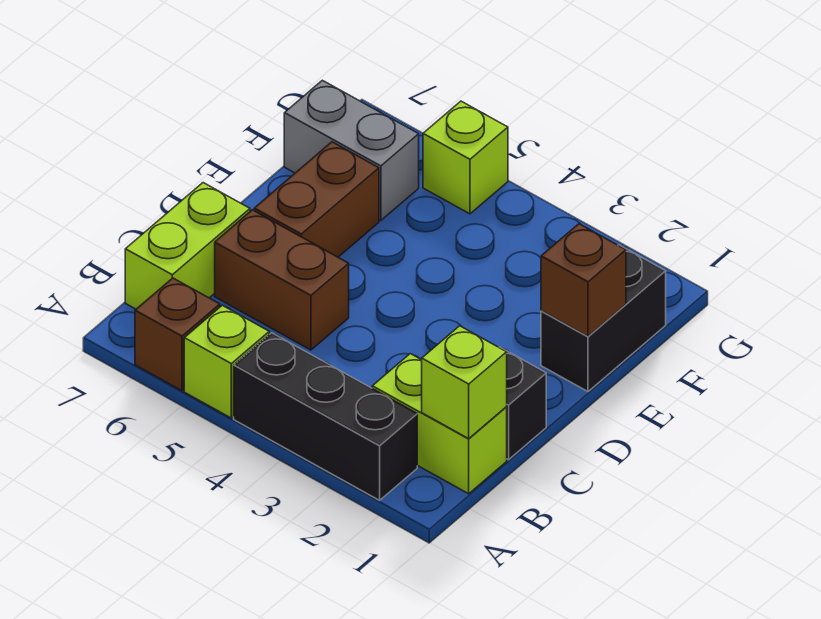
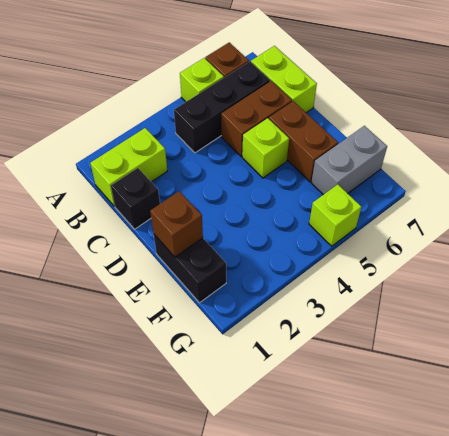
black 1x3 brick [234,333,417,500] -> black 1x3 brick moved to [174,62,270,153]
lime 1x1 brick [422,326,507,438] -> lime 1x1 brick moved to [242,118,289,178]

